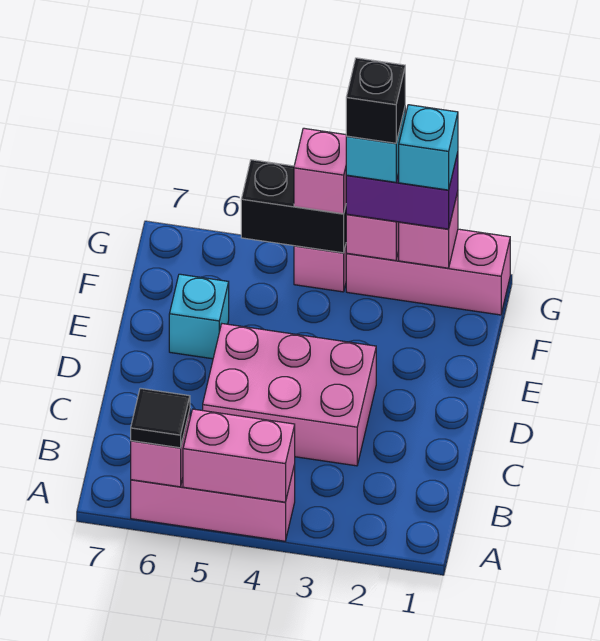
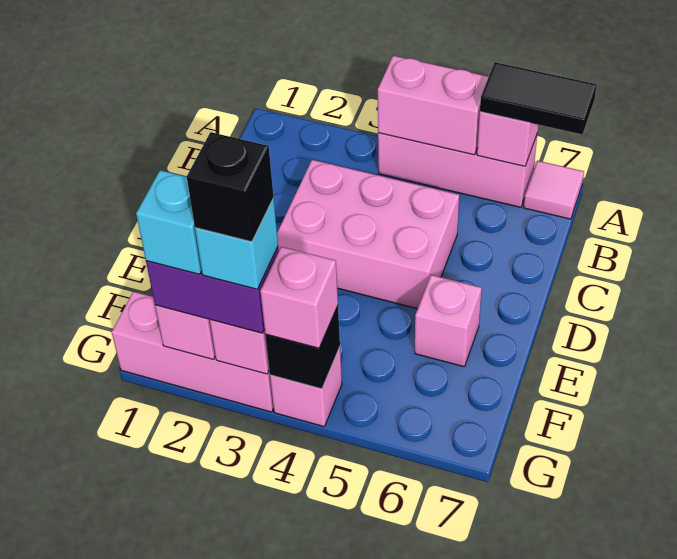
black 1x1 tile [131,388,190,448] -> black 1x2 tile [480,62,597,134]
none -> pink 1x1 tile [524,161,584,219]
cyan 1x1 brick [169,274,229,359] -> pink 1x1 brick [415,275,482,367]
black 1x2 brick [241,160,347,253] -> black 1x1 brick [265,306,340,389]

